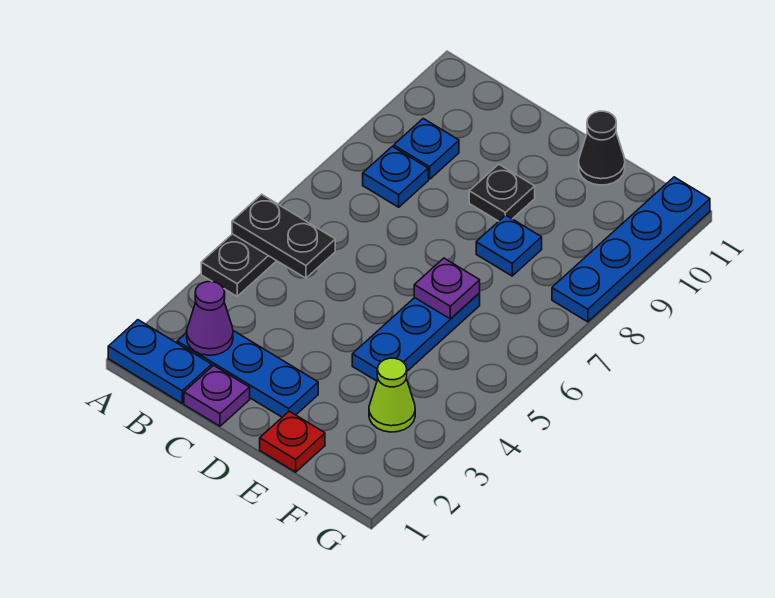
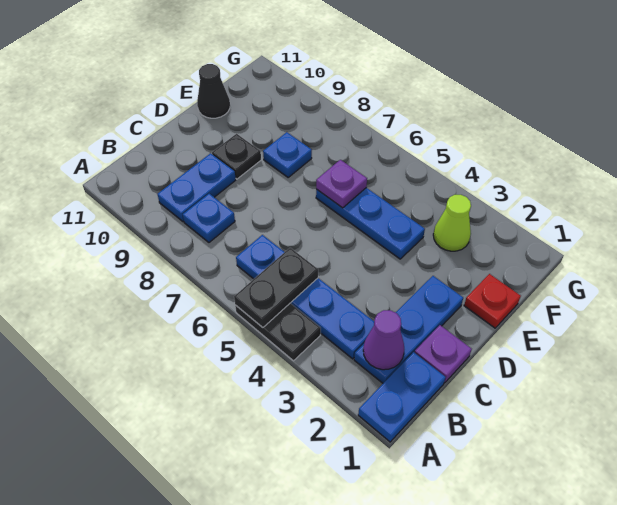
blue 1x1 plate [394,119,459,179] -> blue 1x2 plate [157,153,236,222]
blue 1x4 plate [552,177,710,322] -> blue 1x4 plate moved to [236,235,374,359]

